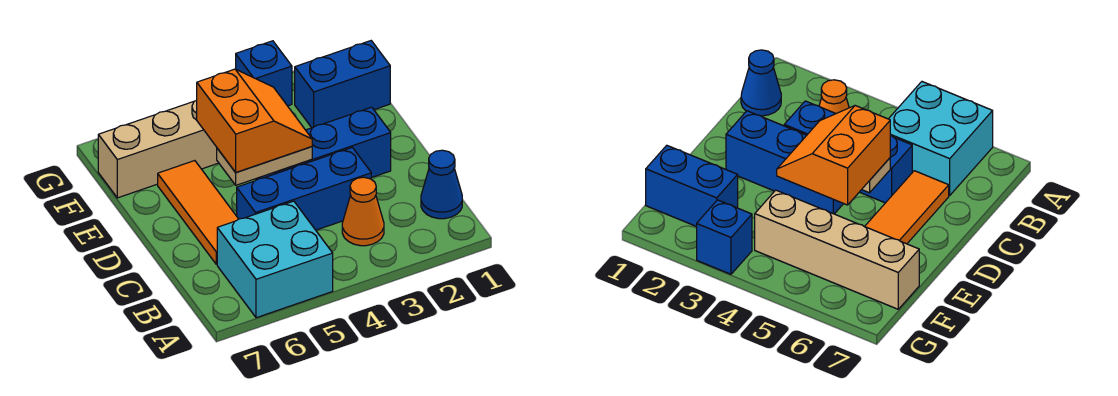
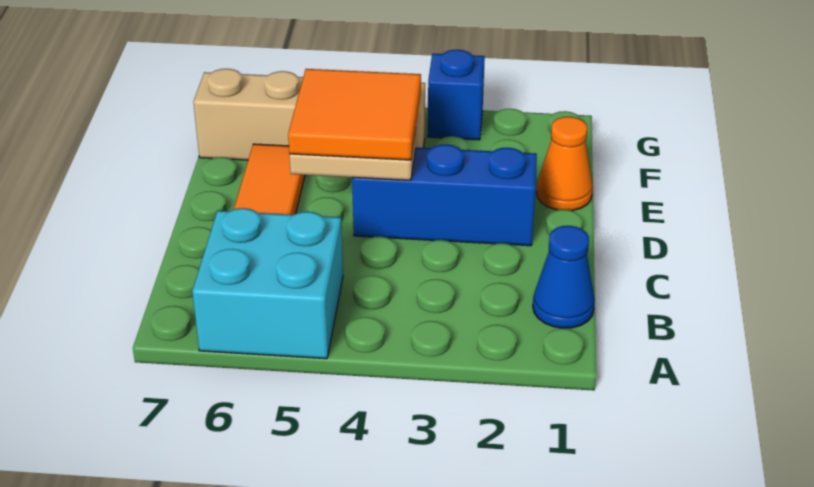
orange 1x1 cone [342,177,384,246] -> orange 1x1 cone moved to [536,117,593,211]
blue 1x3 brick [237,147,371,230] -> none
orange 2x2 slope [197,69,312,172] -> orange 2x2 tile [288,69,421,160]
blue 1x2 brick [295,41,390,128] -> none

